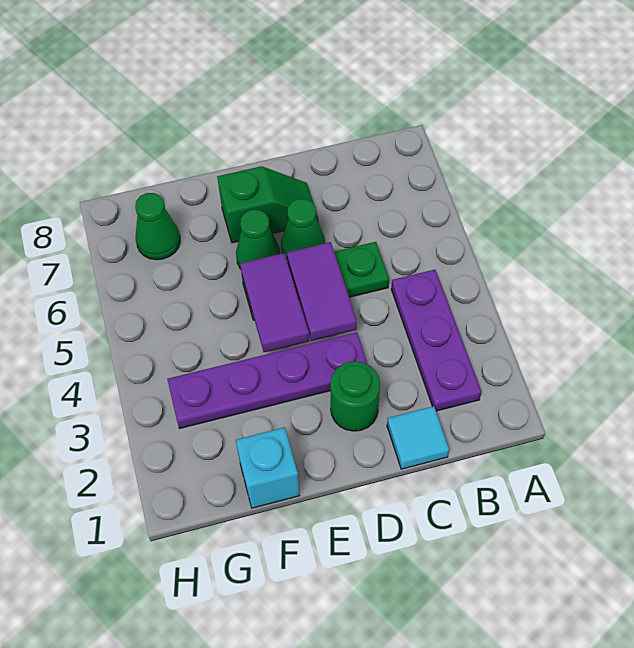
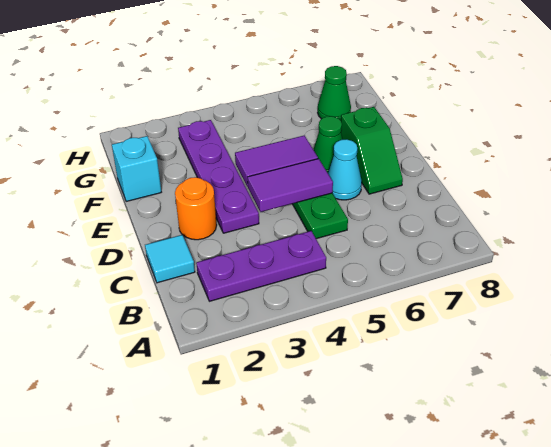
green 1x1 round brick [330,361,380,431] -> orange 1x1 round brick [175,177,217,240]
green 1x1 cone [281,199,325,259] -> cyan 1x1 cone [328,139,362,200]

